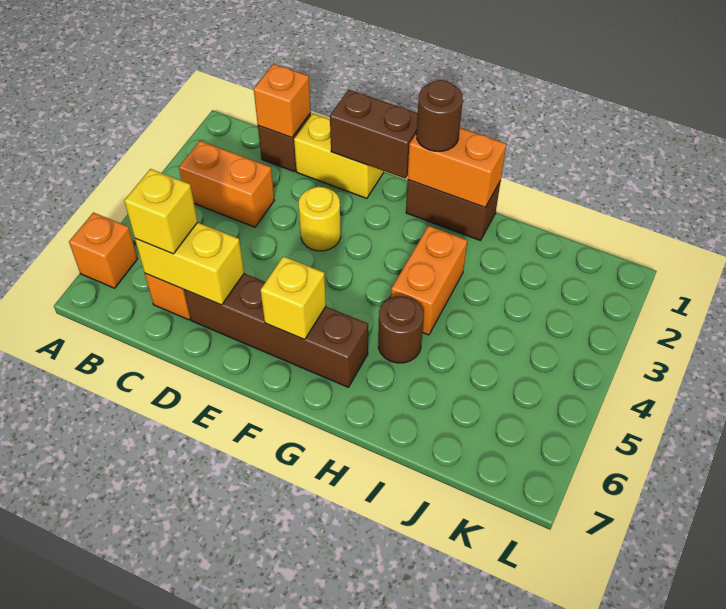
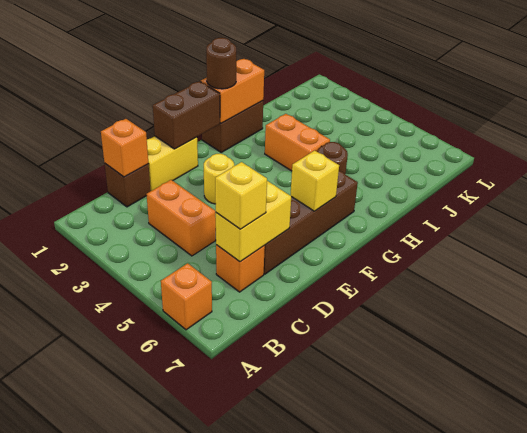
orange 1x2 brick [179,141,275,227] -> orange 1x2 brick turned to [147,180,216,256]

